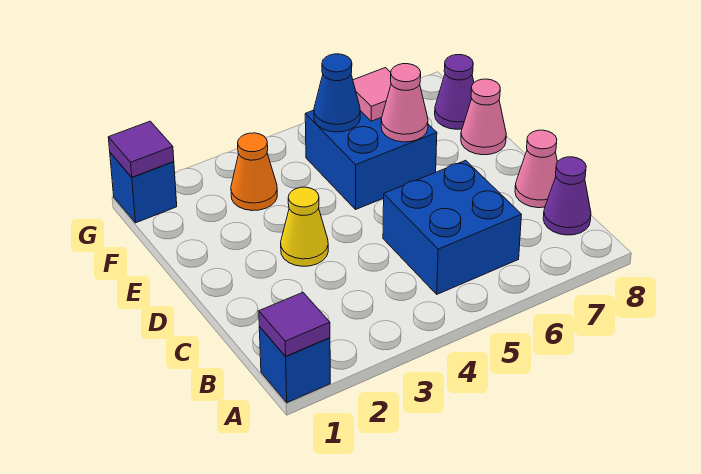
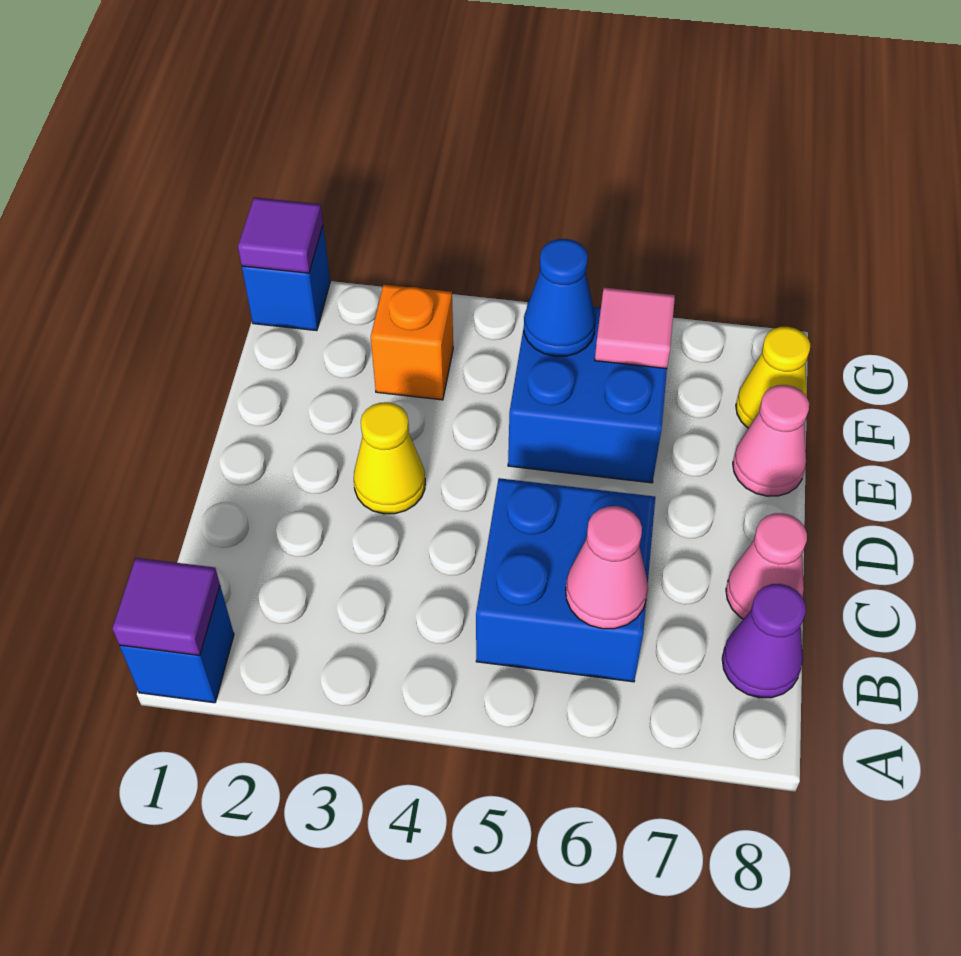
pink 1x1 cone [381,64,428,142] -> pink 1x1 cone moved to [566,506,648,629]
orange 1x1 cone [231,133,277,211] -> orange 1x1 brick [371,285,453,400]
purple 1x1 cone [435,55,474,129] -> yellow 1x1 cone [736,327,810,428]

